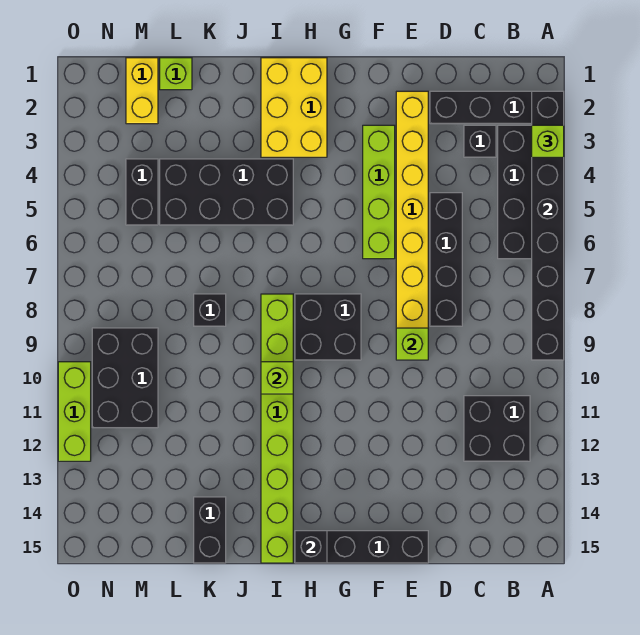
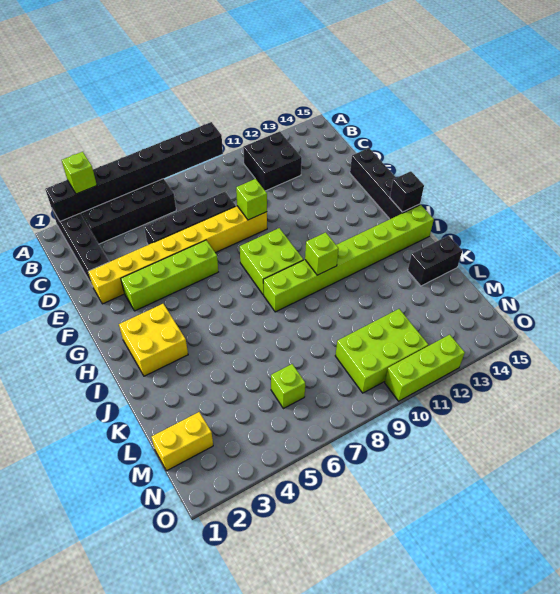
black 1x1 brick [464,125,496,157] -> none
black 2x2 brick [295,294,361,360] -> lime 2x2 brick [240,228,303,295]
yellow 2x3 brick [261,58,327,157] -> yellow 2x2 brick [119,304,188,376]
black 2x4 brick [160,159,293,225] -> none
black 1x1 brick [194,294,226,326] -> none
lime 1x1 brick [160,58,192,90] -> lime 1x1 brick moved to [271,364,305,409]
black 1x2 brick [126,159,158,225] -> none
black 2x3 brick [92,328,158,428] -> lime 2x3 brick [335,309,428,393]

